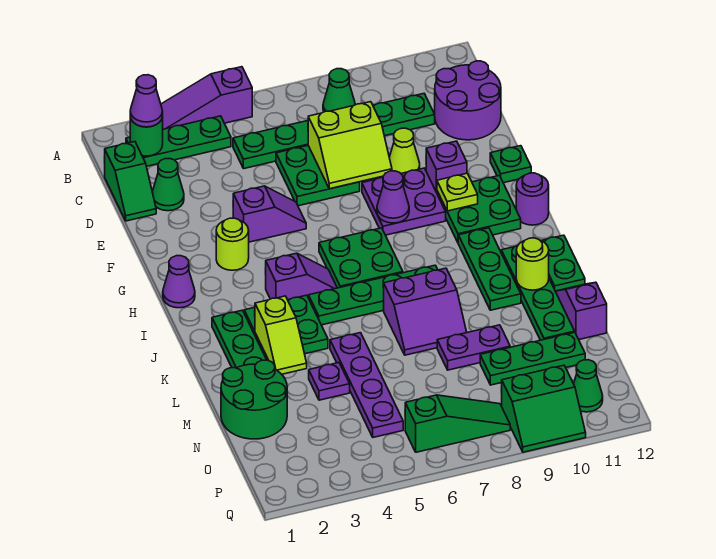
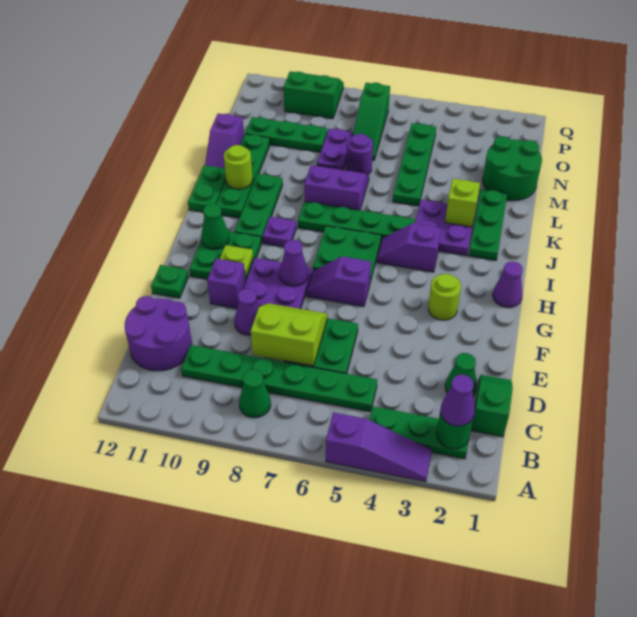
lime 1x1 cone [389,128,420,173] -> purple 1x1 cone [234,289,259,335]
purple 1x2 slope [233,186,306,242] -> purple 1x2 slope moved to [306,257,371,307]
purple 1x1 round brick [516,173,549,225] -> purple 1x1 round brick moved to [346,134,373,175]
green 2x2 plate [244,295,328,361] -> purple 2x2 plate [415,200,472,256]
purple 1x4 plate [330,333,403,437] -> green 1x4 plate [393,123,436,206]
purple 1x1 plate [309,363,350,400] -> purple 1x1 plate moved to [263,217,296,247]
purple 1x2 plate [437,325,510,370] -> purple 1x2 plate turned to [317,129,353,170]
green 1x3 slope [405,395,510,452] -> green 1x3 slope turned to [353,83,390,161]
green 1x1 cone [574,360,603,412] -> green 1x1 cone moved to [201,204,229,249]

